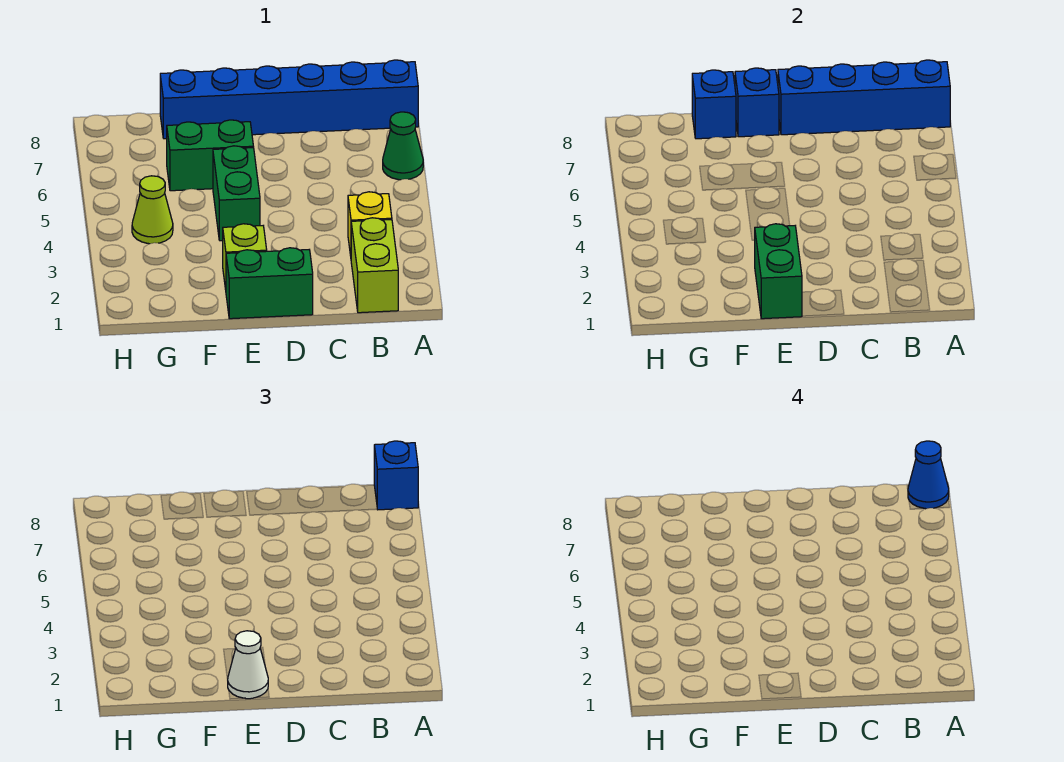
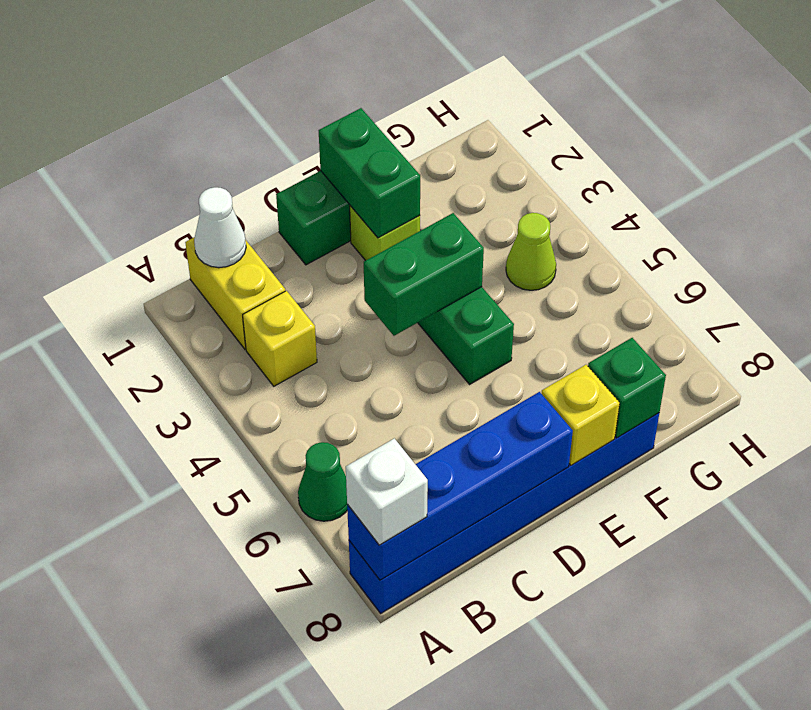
blue 1x1 brick [374,441,418,510] -> white 1x1 brick [346,438,428,545]
blue 1x1 cone [908,441,949,509] -> none
lime 1x2 brick [351,218,398,313] -> yellow 1x2 brick [185,237,285,349]
white 1x1 cone [227,631,268,699] -> white 1x1 cone moved to [194,187,246,268]
green 1x2 brick [167,120,254,191] -> green 1x2 brick moved to [364,213,484,336]
blue 1x1 brick [735,68,779,137] -> yellow 1x1 brick [542,365,620,465]
blue 1x1 brick [692,70,736,139] -> green 1x1 brick [588,338,666,438]

